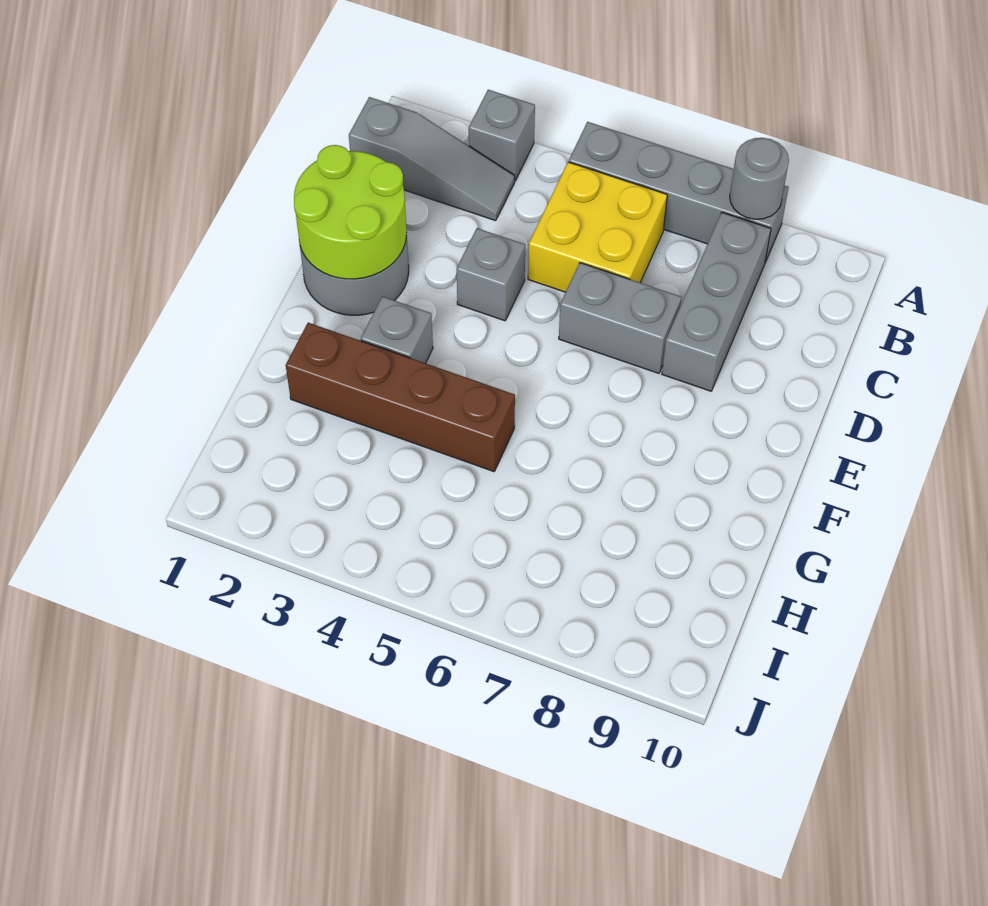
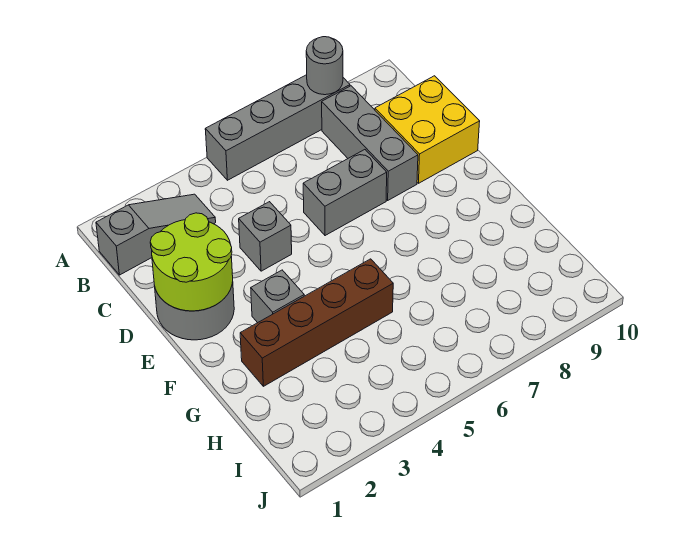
grey 1x1 brick [469,90,535,180] -> none
yellow 2x2 brick [528,162,667,292] -> yellow 2x2 brick moved to [375,76,480,183]

